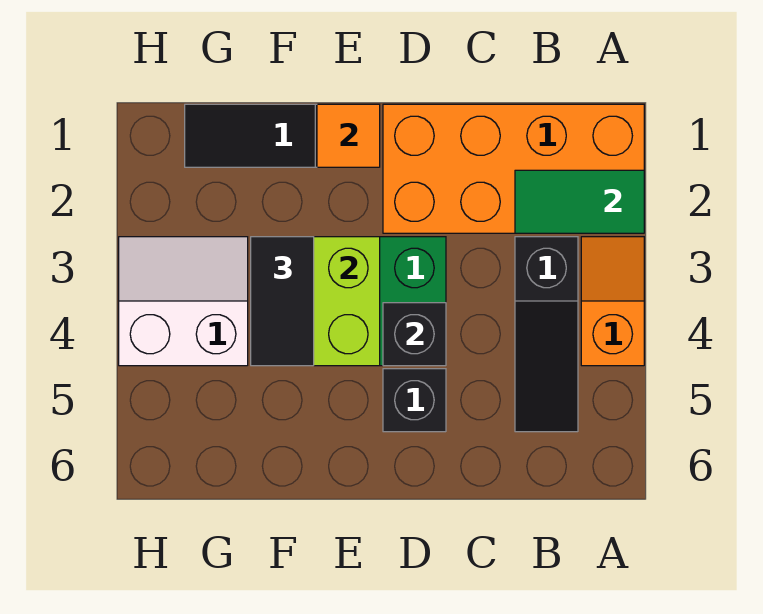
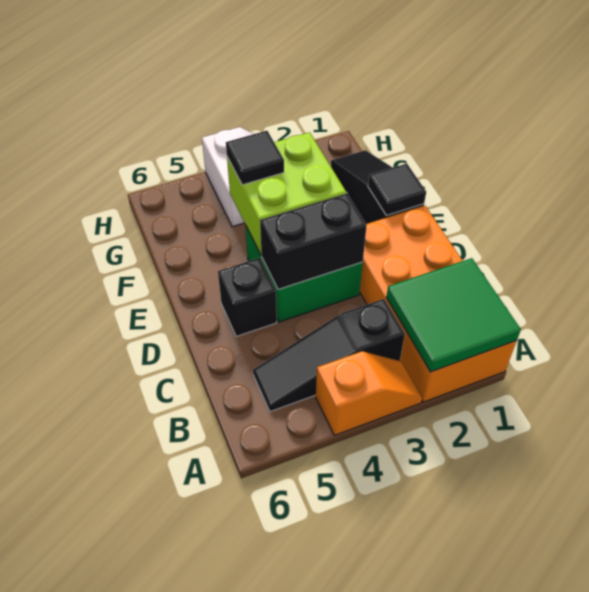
green 1x2 tile [515,170,644,233] -> green 2x2 tile [386,258,521,372]
black 1x1 brick [383,303,446,366] -> black 1x2 brick [260,194,367,289]
orange 1x1 tile [317,104,380,167] -> black 1x1 tile [368,164,426,215]
black 1x2 tile [251,237,314,366] -> black 1x1 tile [226,131,284,185]

